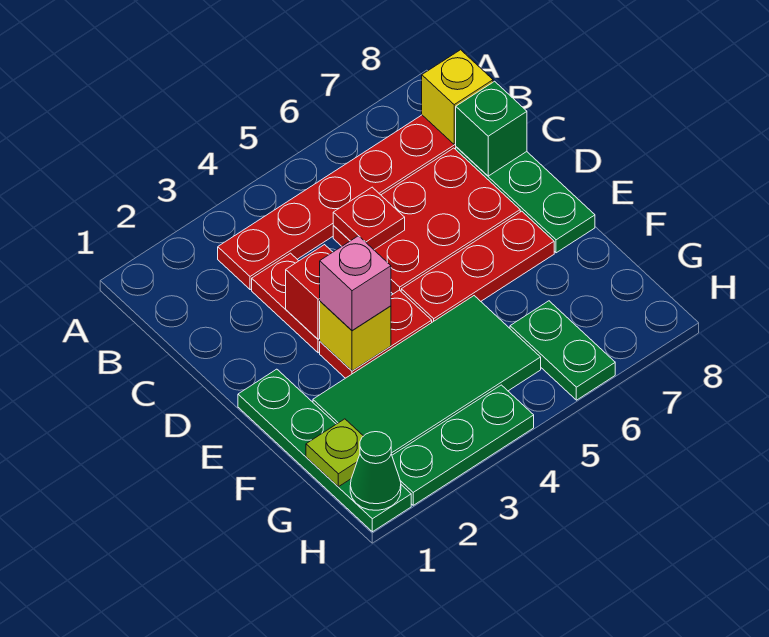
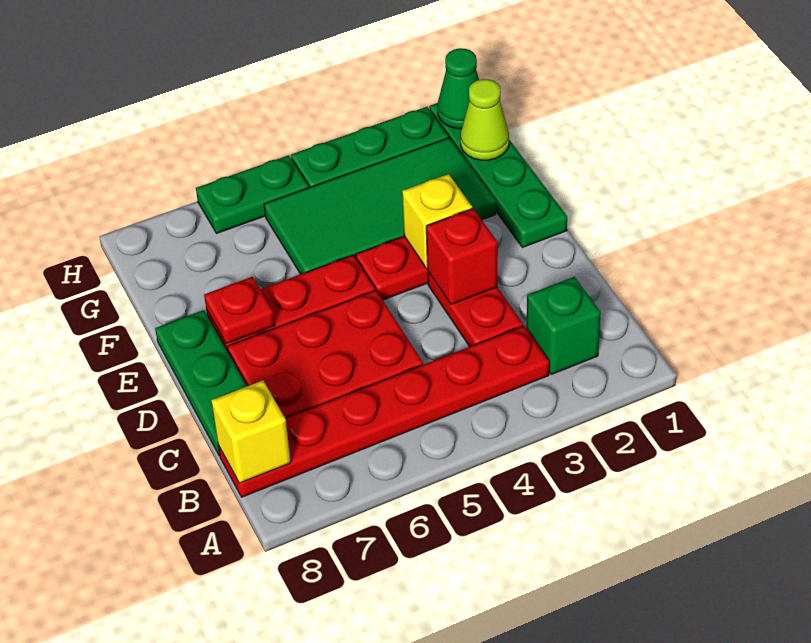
red 1x1 plate [333,187,405,250] -> red 1x1 plate moved to [204,277,275,344]
green 1x1 brick [456,81,527,176] -> green 1x1 brick moved to [527,277,601,374]
pink 1x1 brick [320,236,391,330] -> none
lime 1x1 plate [306,419,363,487] -> lime 1x1 cone [461,79,509,160]
green 1x2 plate [510,301,615,400] -> green 1x2 plate turned to [196,155,309,233]

